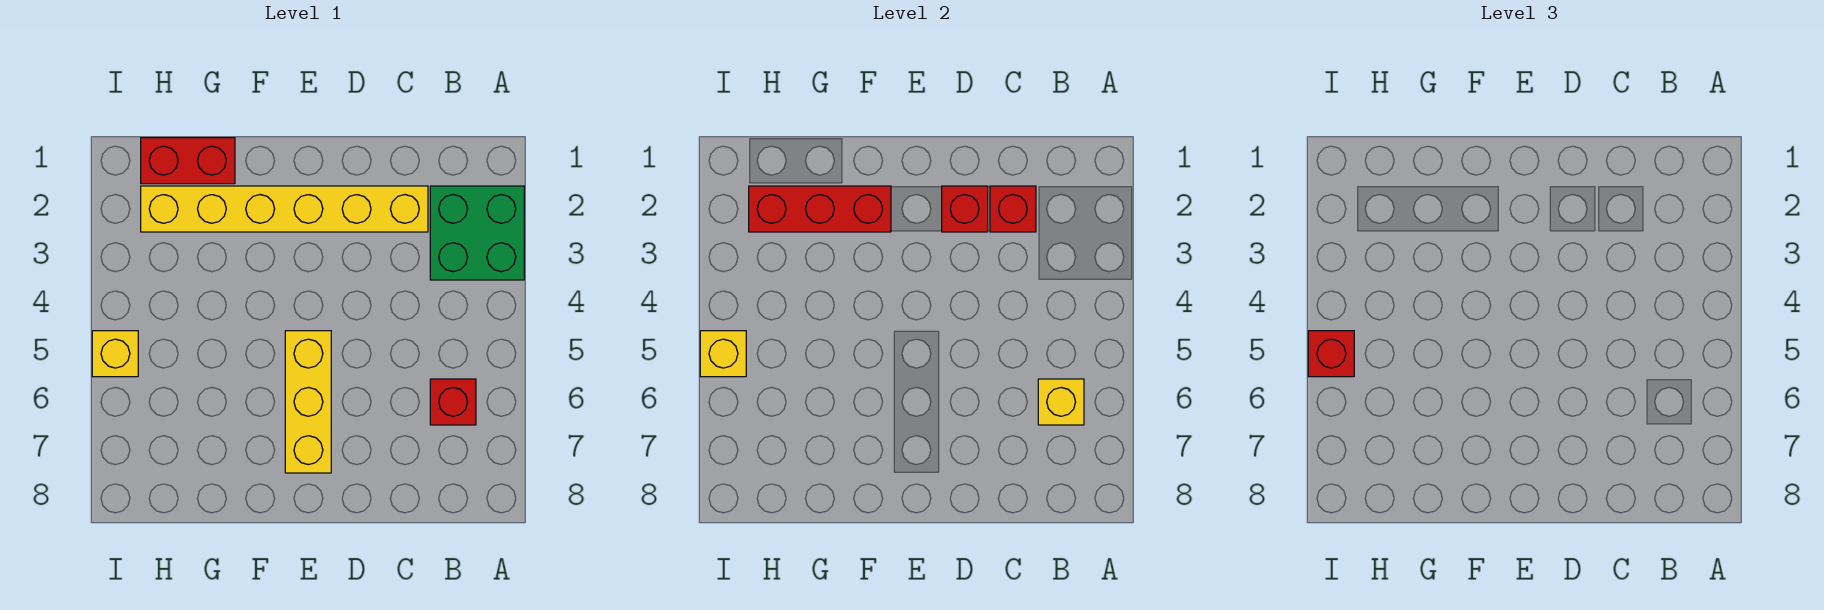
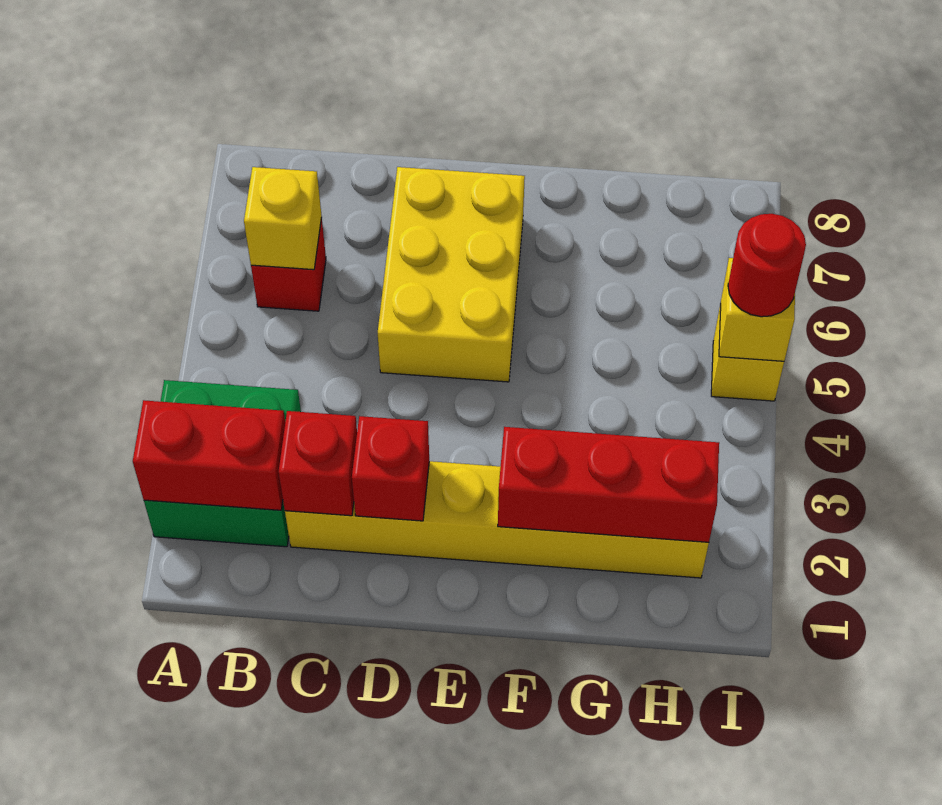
yellow 1x3 brick [285,331,331,473] -> yellow 2x3 brick [378,167,525,382]
red 1x2 brick [141,138,235,184] -> red 1x2 brick moved to [133,400,285,510]
red 1x1 brick [1308,331,1354,377] -> red 1x1 round brick [728,214,806,317]

